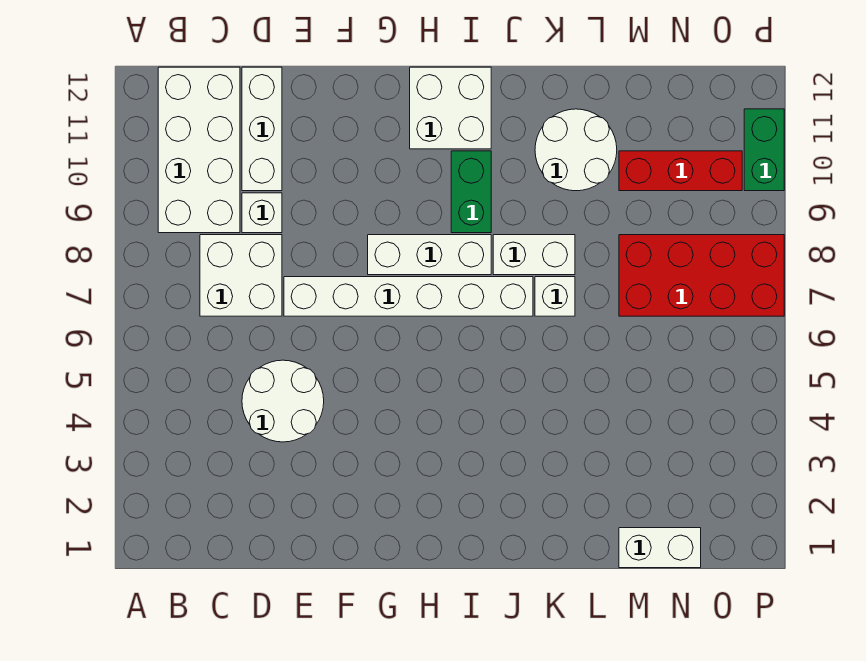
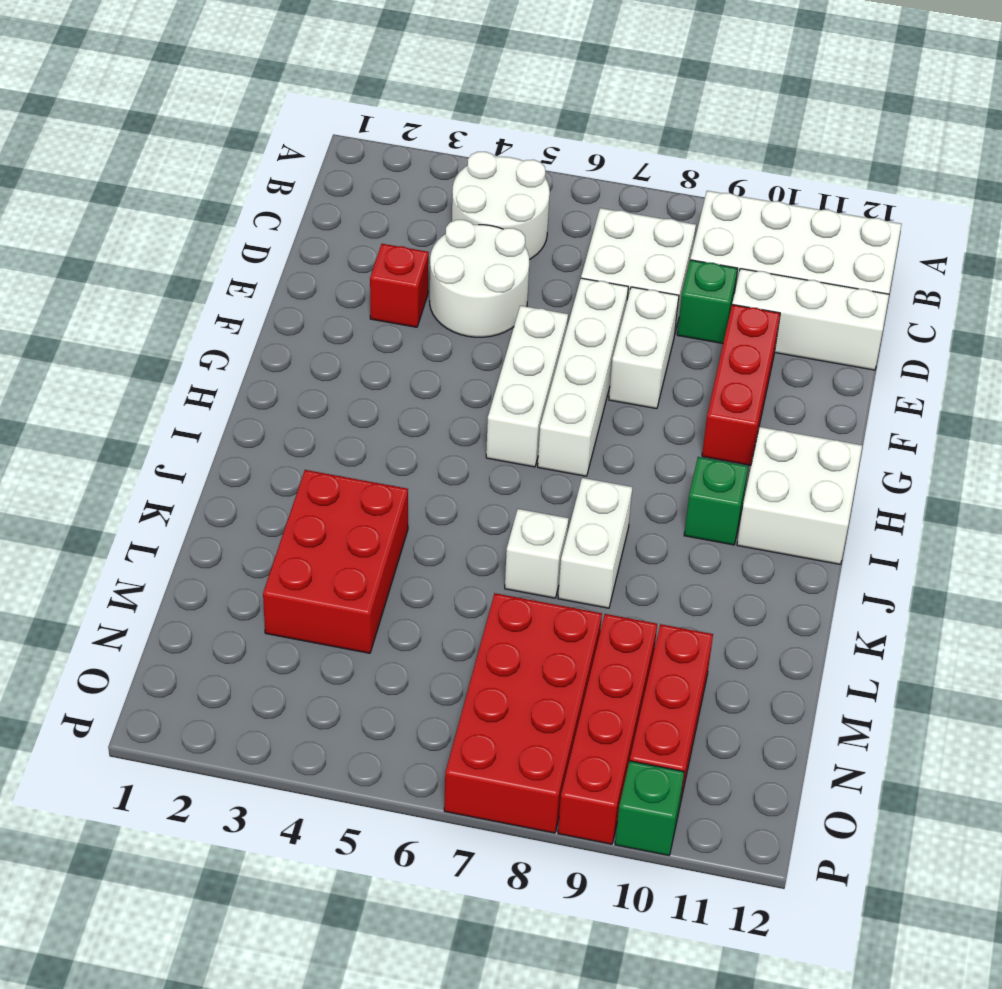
white 1x1 brick [242,193,282,233] -> green 1x1 brick [677,260,738,343]
none -> red 1x1 brick [370,244,429,327]
white 1x6 brick [284,277,533,316] -> white 1x4 brick [538,278,628,476]
none -> red 1x3 brick [702,305,780,465]
white 1x3 brick [368,235,491,275] -> white 1x3 brick moved to [486,306,568,467]
green 1x2 brick [451,151,491,233] -> green 1x1 brick [684,457,748,545]
none -> red 2x3 brick [263,470,408,653]
white 2x2 round brick [535,109,617,191] -> white 2x2 round brick moved to [452,152,550,260]
white 1x2 brick [619,528,701,568] -> white 1x2 brick moved to [609,287,679,409]
none -> red 1x4 brick [558,614,657,844]
green 1x2 brick [744,109,784,191] -> green 1x1 brick [615,761,684,855]

